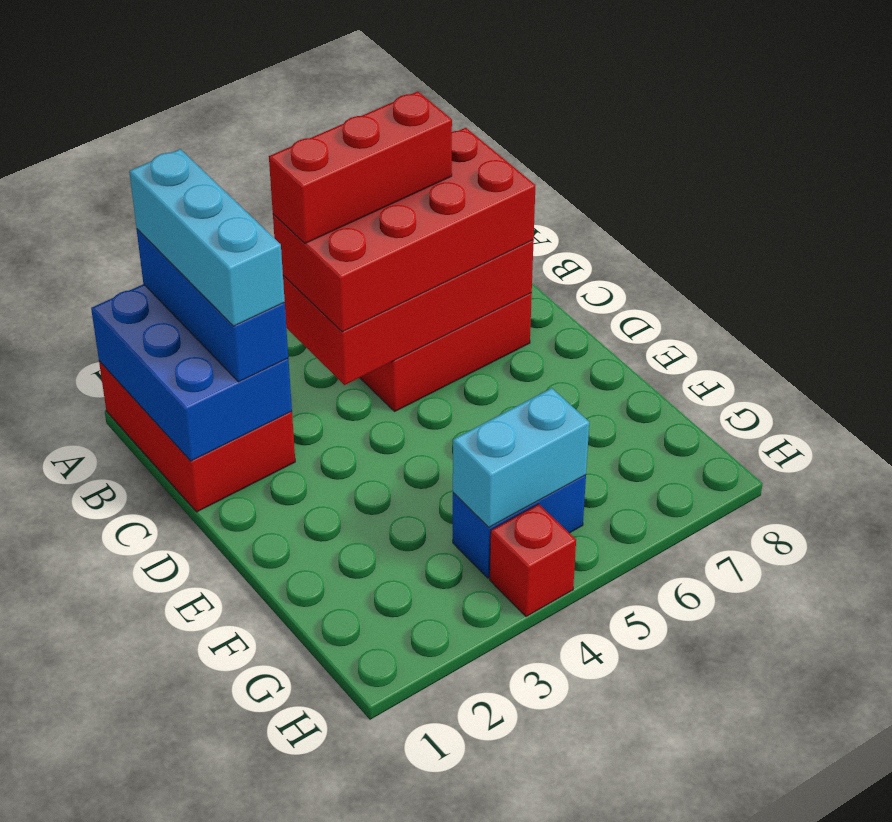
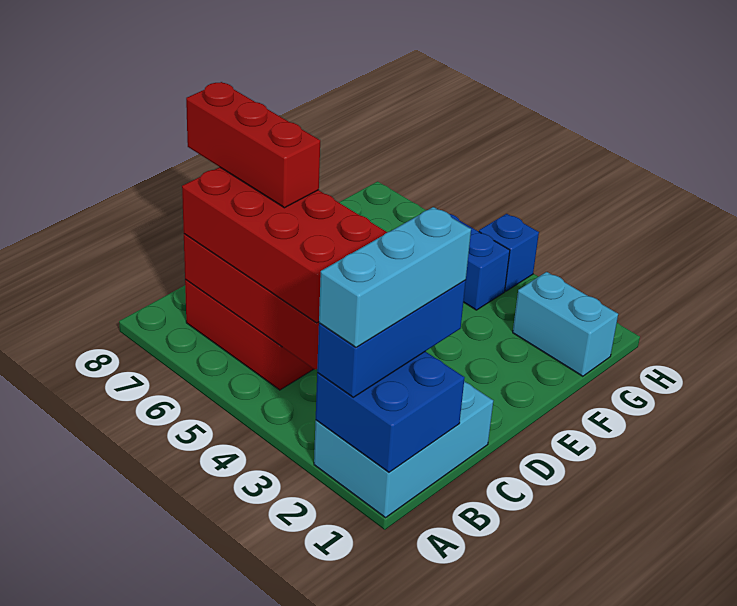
red 2x3 brick [99,361,295,512] -> cyan 2x3 brick [314,381,493,518]
blue 2x3 brick [91,284,292,461] -> blue 2x2 brick [316,351,465,472]
red 1x3 brick [269,91,452,243] -> red 1x3 brick moved to [186,82,320,208]
cyan 1x2 brick [453,388,589,527] -> cyan 1x2 brick moved to [513,272,618,376]
red 1x1 brick [490,504,576,617] -> blue 1x1 brick [479,214,539,291]

